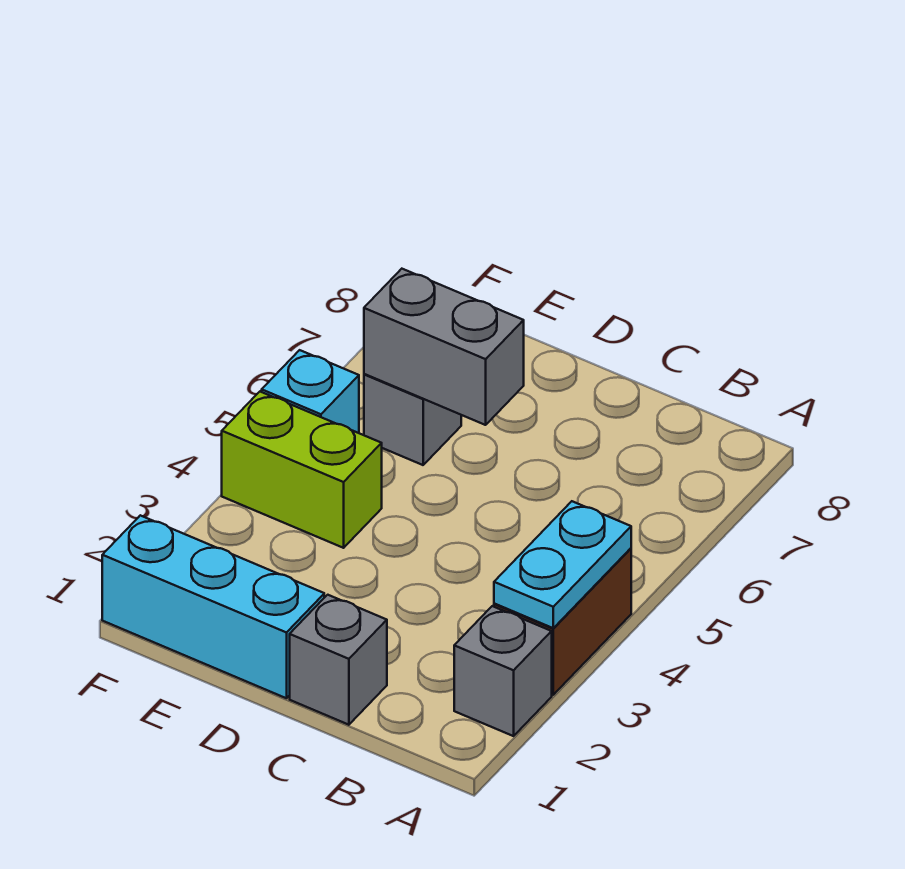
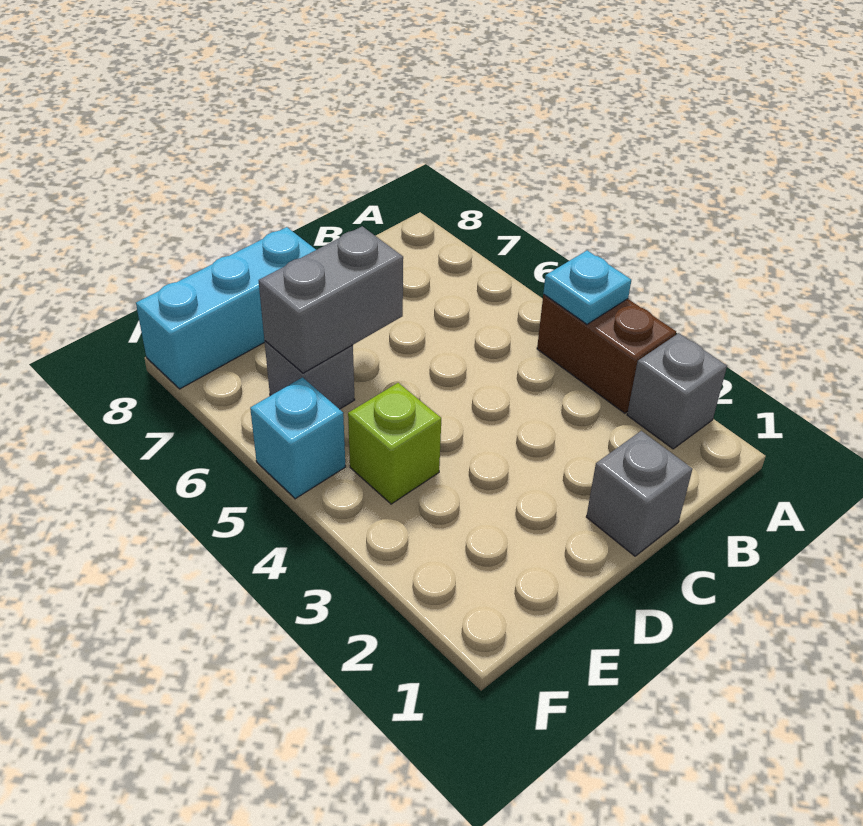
cyan 1x2 plate [494,501,631,628] -> cyan 1x1 plate [543,250,631,324]
cyan 1x3 brick [102,515,324,698] -> cyan 1x3 brick moved to [136,227,316,389]
lime 1x2 brick [222,392,382,548] -> lime 1x1 brick [348,383,441,504]

